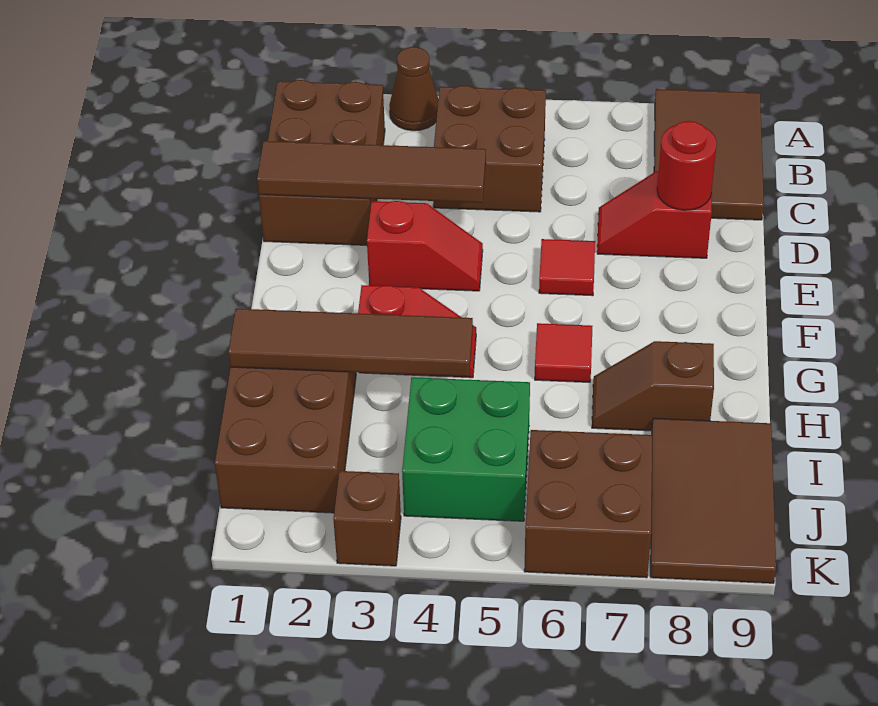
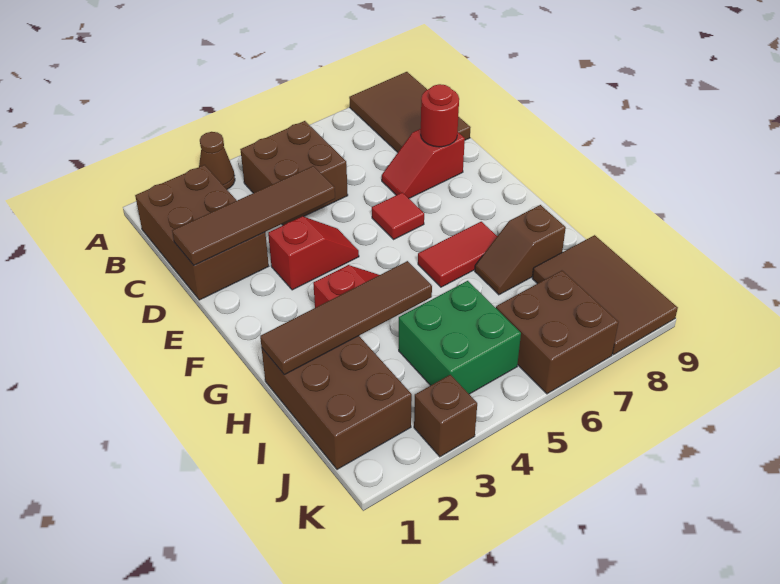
red 1x1 tile [535,323,592,382] -> red 1x2 tile [418,222,497,287]

